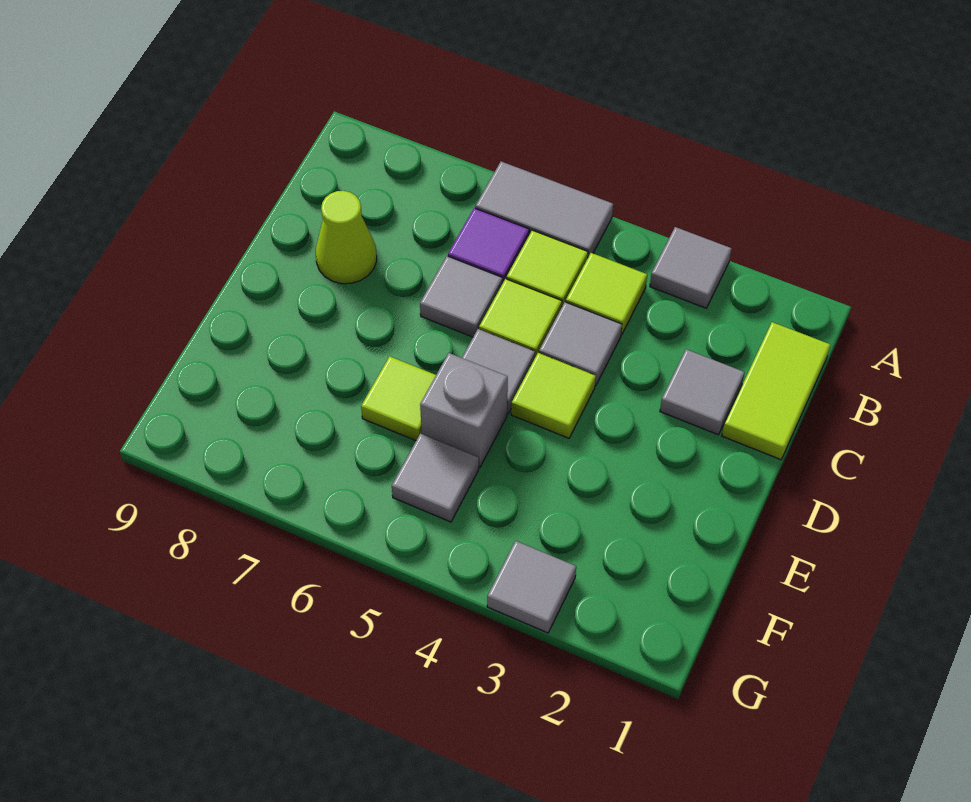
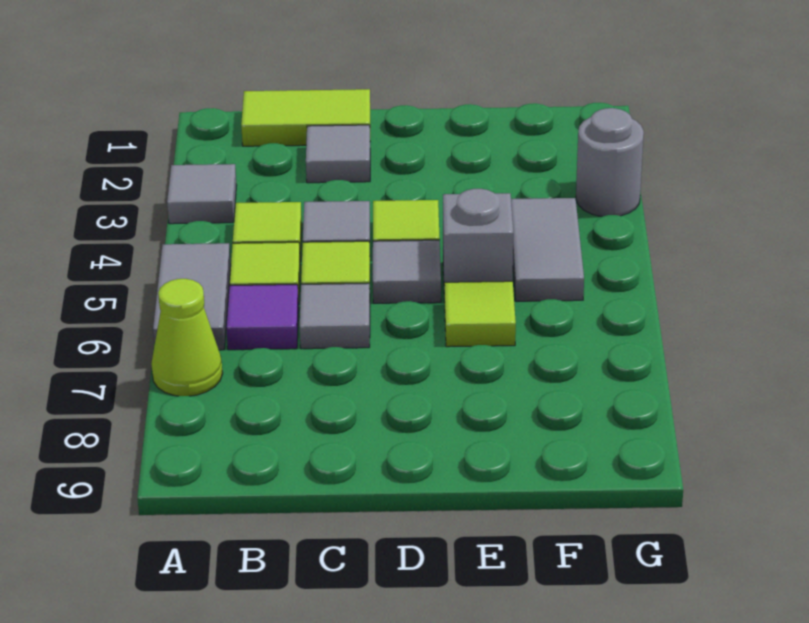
lime 1x1 cone [316,191,377,284] -> lime 1x1 cone moved to [151,279,223,396]
grey 1x1 tile [392,434,479,522] -> grey 1x2 tile [511,198,584,301]
grey 1x1 tile [487,541,576,633] -> grey 1x1 round brick [576,108,644,216]

